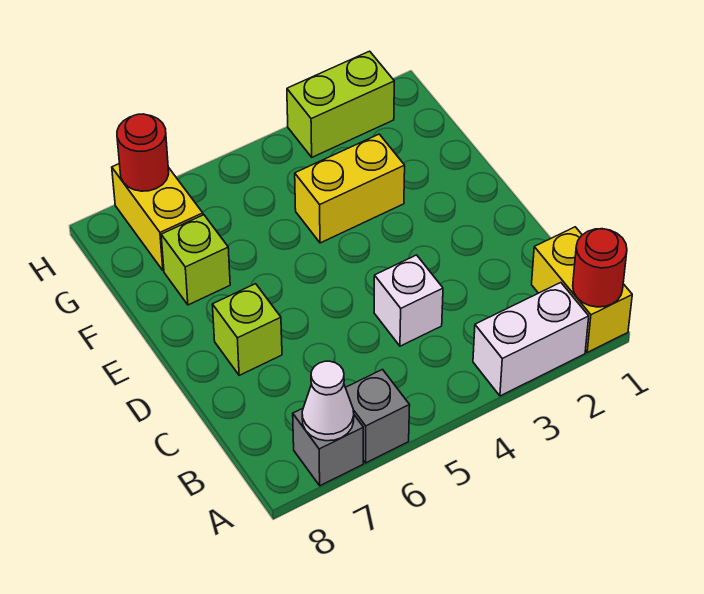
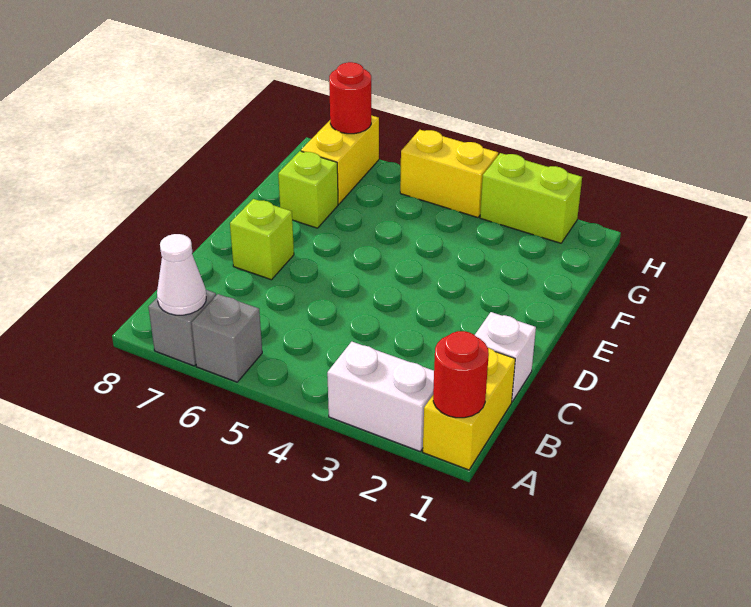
white 1x1 brick [374,255,443,346] -> white 1x1 brick moved to [475,312,536,401]
yellow 1x2 brick [295,134,405,243] -> yellow 1x2 brick moved to [400,130,498,218]

